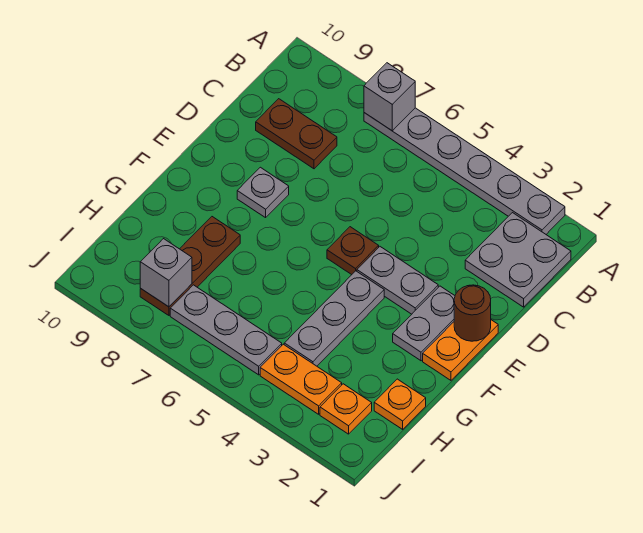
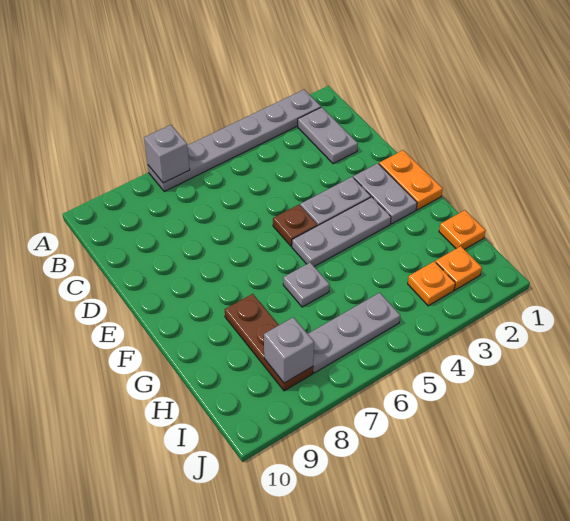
grey 2x2 plate [465,213,571,307] -> grey 1x2 plate [298,107,358,164]
brown 1x2 plate [256,99,337,169] -> none
brown 1x1 round brick [454,285,491,341] -> none
grey 1x1 plate [237,167,289,218] -> grey 1x1 plate moved to [283,262,330,307]
grey 1x3 plate [284,271,384,366] -> grey 1x3 plate turned to [292,197,391,266]
orange 1x2 plate [260,344,342,414] -> orange 1x1 plate [408,261,455,306]

